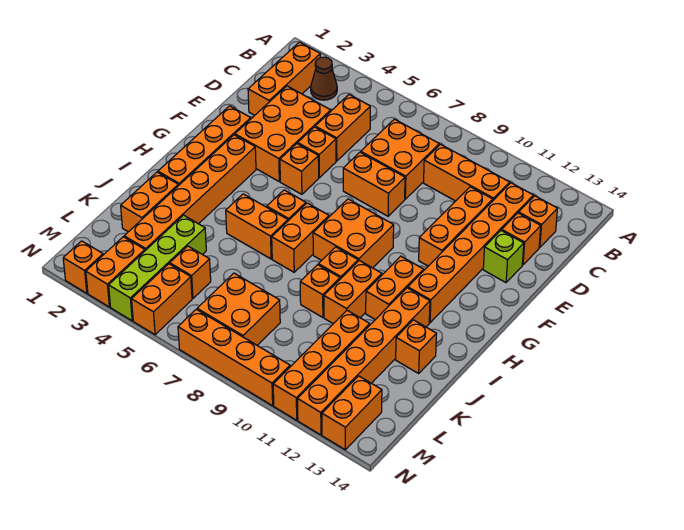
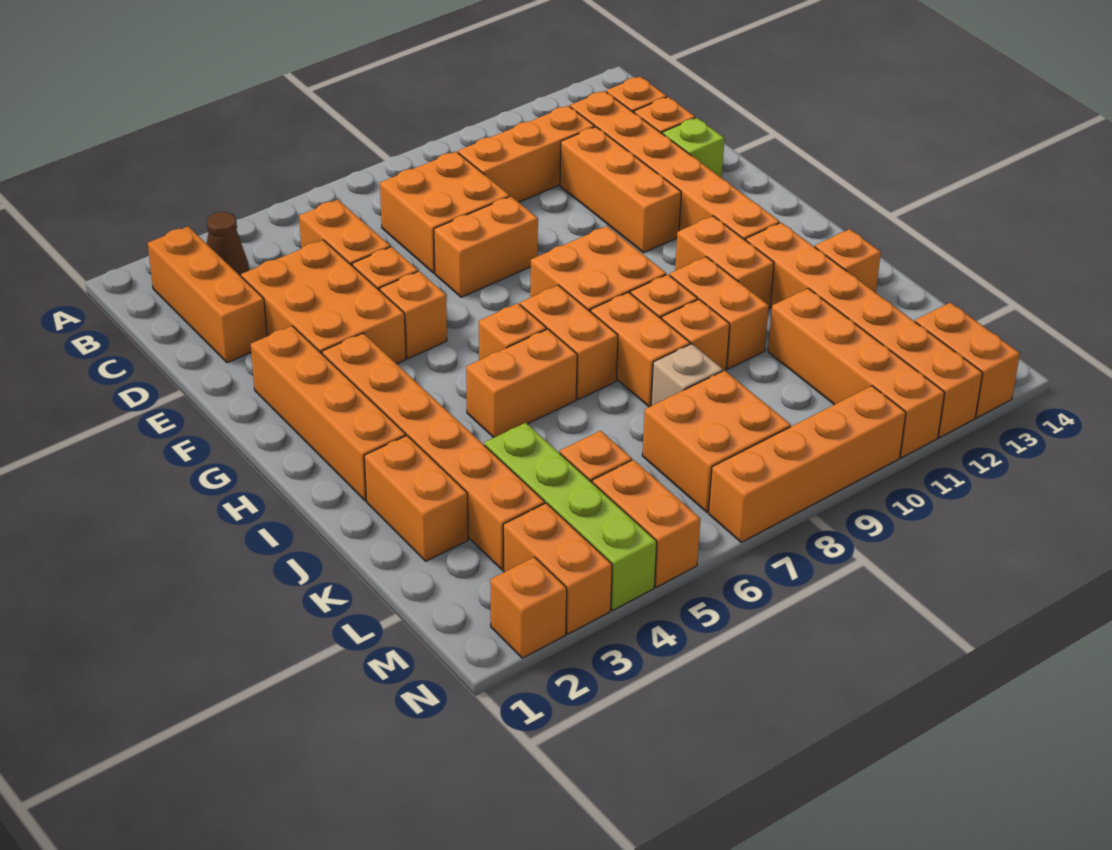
none -> orange 1x2 brick [591,292,690,407]
none -> tan 1x1 brick [651,344,723,406]

